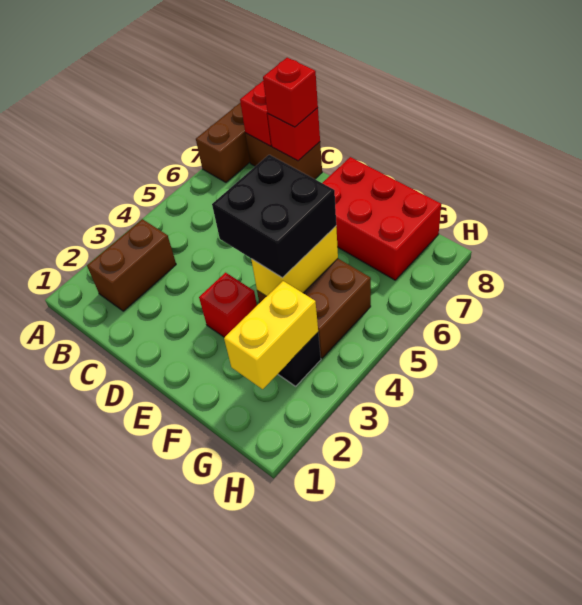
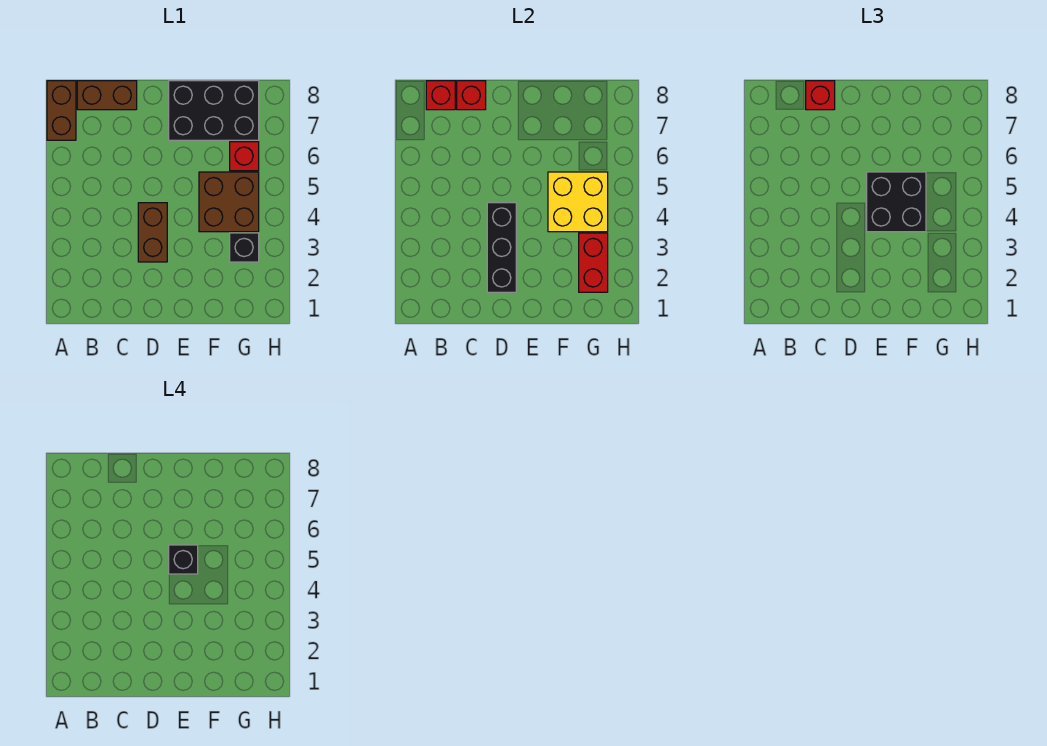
brown 1x2 brick [87,219,176,311] -> brown 1x2 brick moved to [138,203,167,262]
none -> black 1x3 brick [487,203,516,292]
red 1x1 brick [199,273,257,337] -> red 1x1 brick moved to [230,142,259,171]
none -> black 1x1 brick [169,545,198,574]
red 2x3 brick [323,157,441,280] -> black 2x3 brick [169,81,259,140]
yellow 1x2 brick [251,226,338,296] -> yellow 2x2 brick [548,172,608,232]
yellow 1x2 brick [224,281,318,389] -> red 1x2 brick [579,233,608,292]

